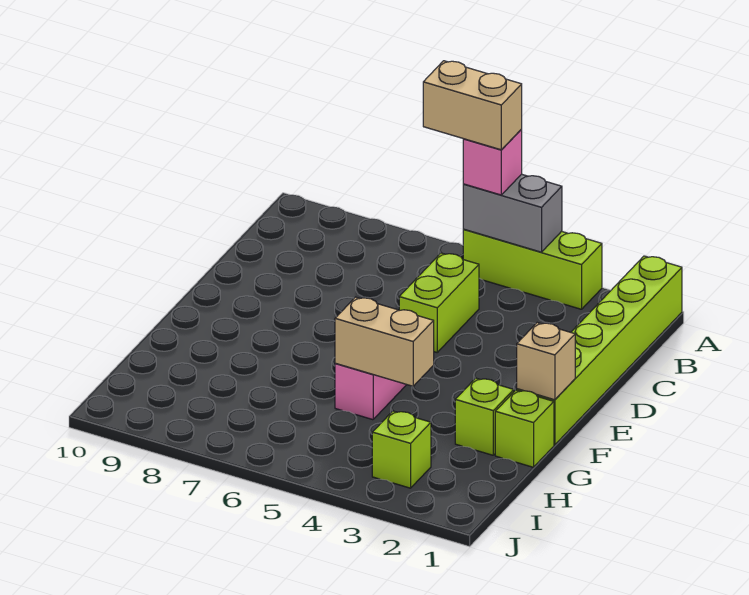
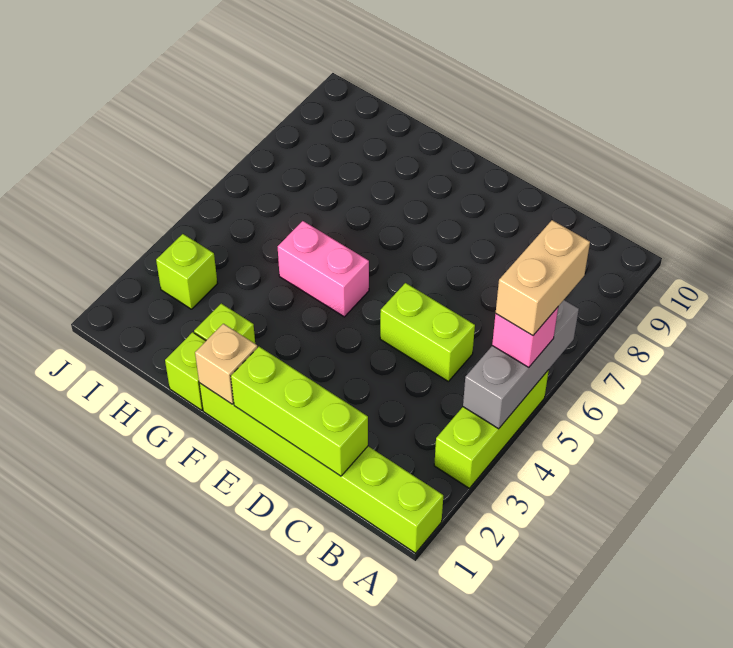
grey 1x2 brick [463,174,562,252] -> grey 1x3 brick [463,300,579,429]
none -> lime 1x3 brick [231,347,368,476]
tan 1x2 brick [335,297,434,386] -> none

